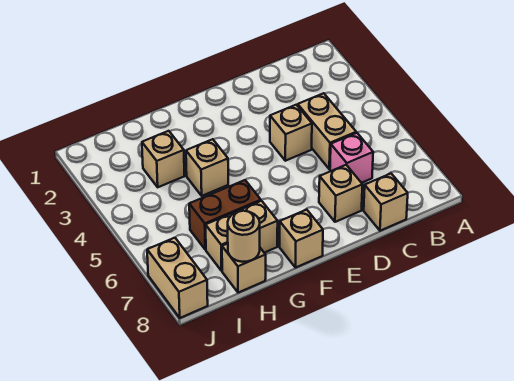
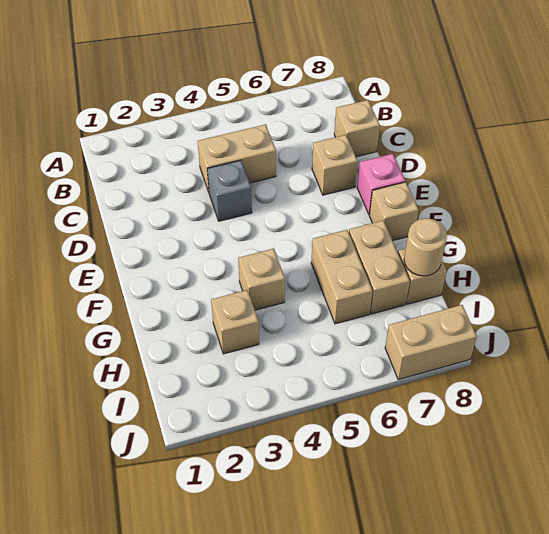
pink 1x1 brick [330,133,373,183] -> pink 1x1 brick moved to [357,154,405,215]
tan 1x1 brick [270,105,312,161] -> grey 1x1 brick [207,160,252,221]
brown 1x2 brick [189,180,261,250] -> tan 1x2 brick [311,230,373,324]

